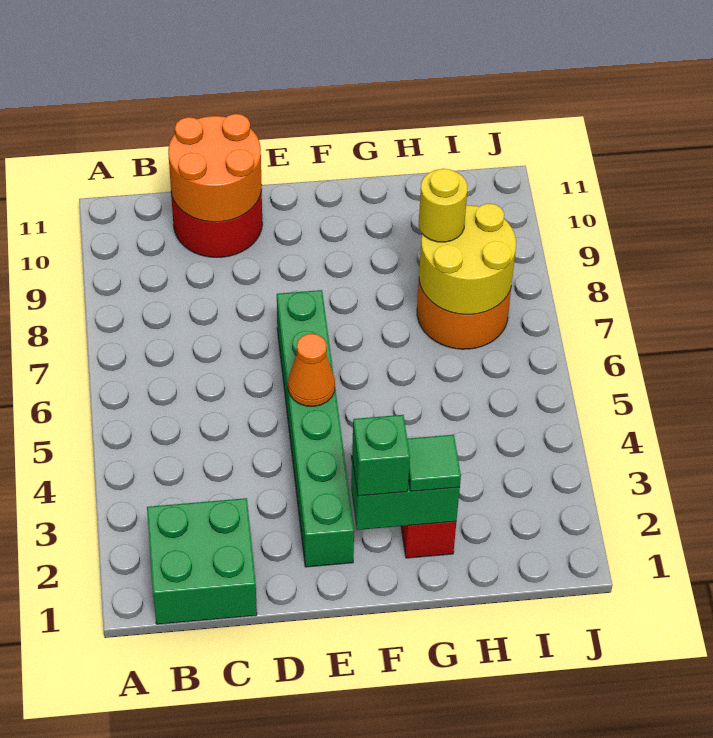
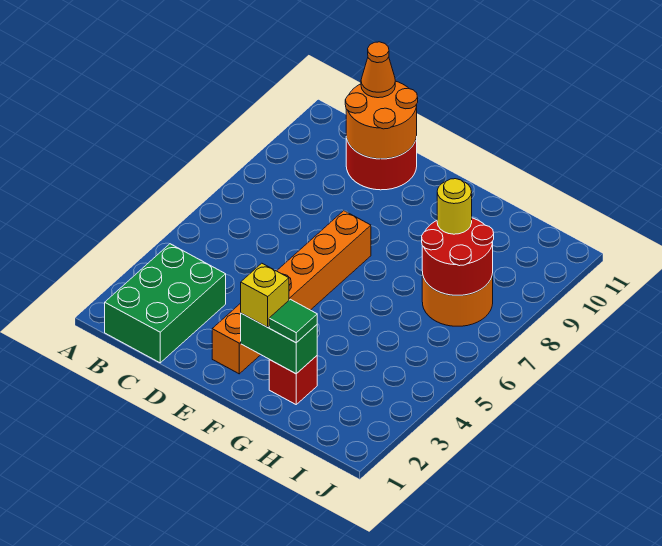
green 2x2 brick [147,498,257,624] -> green 2x3 brick [105,244,226,363]
green 1x6 brick [277,290,354,567] -> orange 1x6 brick [212,211,371,374]
orange 1x1 cone [288,334,335,406] -> orange 1x1 cone moved to [361,42,395,98]
green 1x1 brick [352,415,410,496] -> yellow 1x1 brick [241,263,289,327]
yellow 2x2 round brick [419,204,516,314] -> red 2x2 round brick [422,218,494,295]

